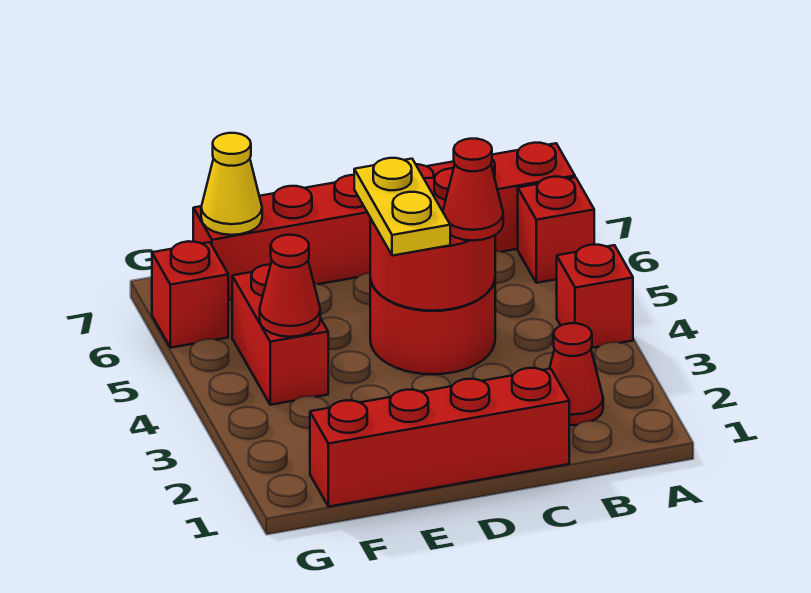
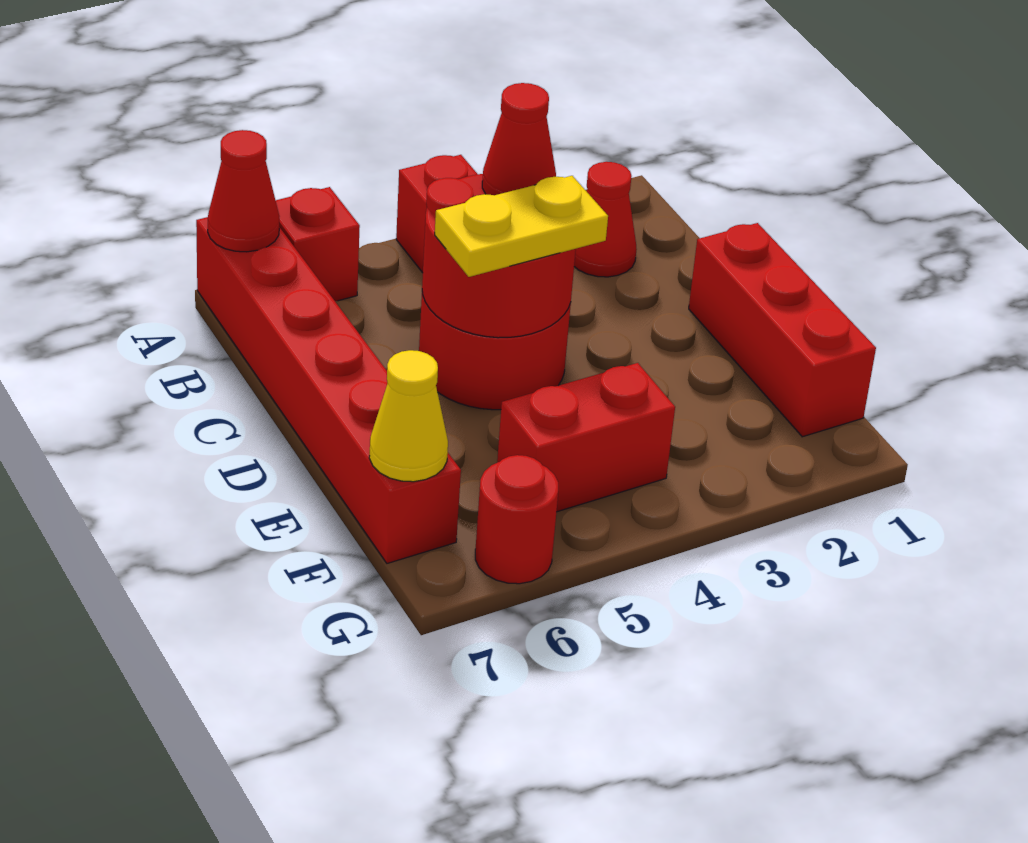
red 1x4 brick [310,368,569,507] -> red 1x3 brick [689,223,876,437]
red 1x1 cone [260,235,320,337] -> red 1x1 cone moved to [208,130,279,252]
red 1x1 brick [152,241,228,348] -> red 1x1 round brick [475,455,558,584]

